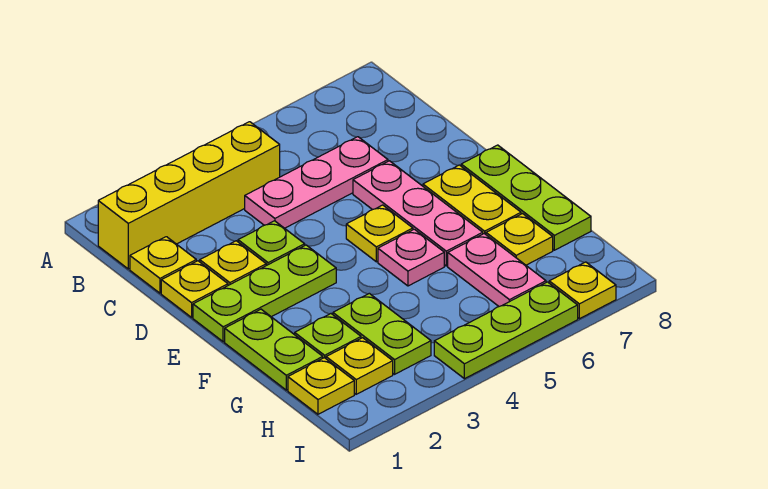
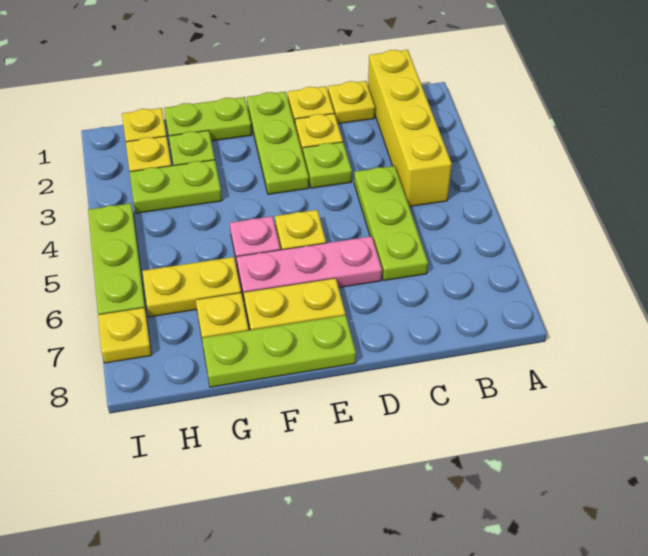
pink 1x3 plate [245,137,388,228] -> lime 1x3 plate [354,166,428,281]
pink 1x2 plate [448,234,546,306] -> yellow 1x2 plate [142,257,241,317]

